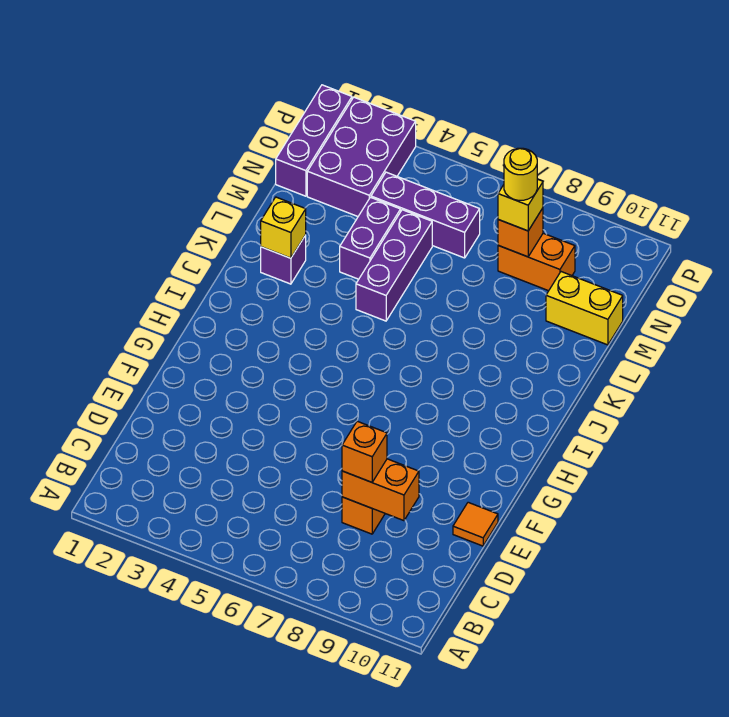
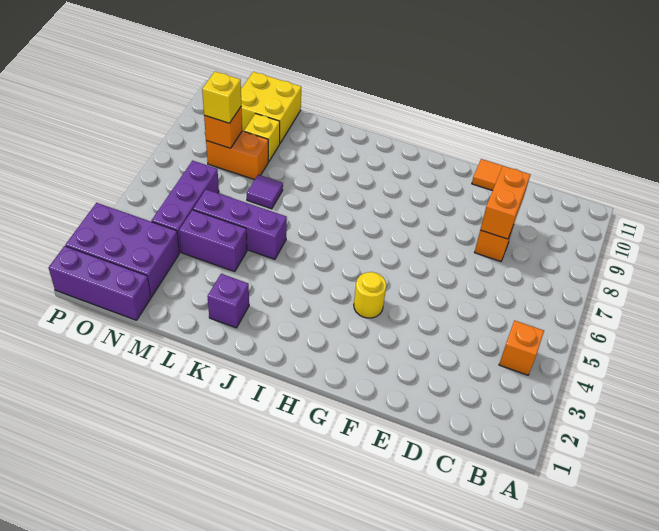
orange 1x1 brick [342,421,387,482] -> orange 1x1 brick moved to [499,321,544,375]
yellow 1x1 brick [261,197,306,258] -> yellow 1x1 brick moved to [244,114,280,162]
none -> purple 1x1 tile [247,175,283,209]
yellow 1x2 brick [546,272,623,345] -> yellow 2x2 brick [241,72,301,143]
orange 1x2 brick [498,233,575,291] -> orange 1x2 brick turned to [206,131,268,180]
yellow 1x1 round brick [504,148,537,200] -> yellow 1x1 round brick moved to [354,272,386,318]

